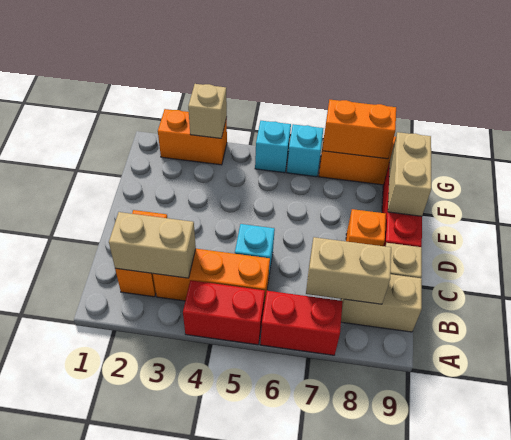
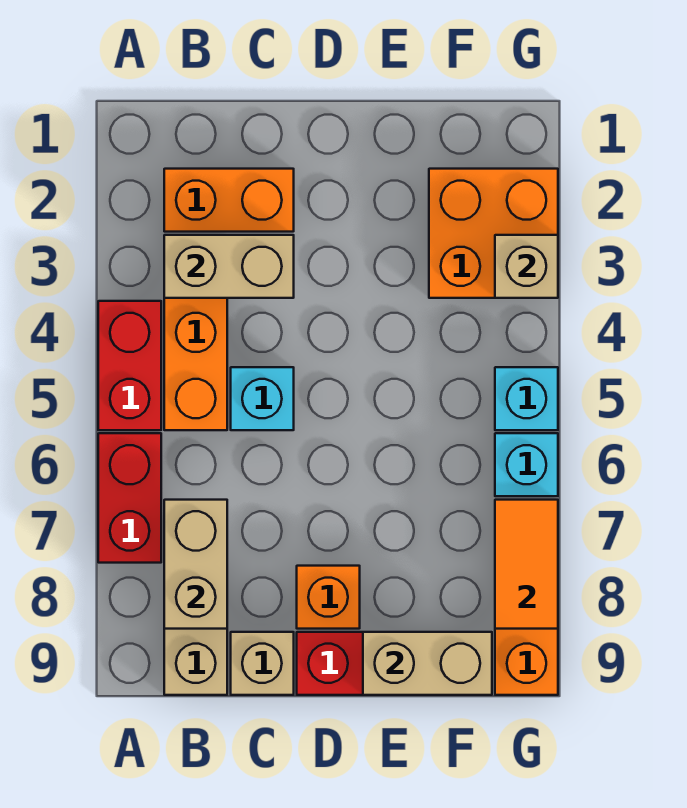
tan 1x2 brick [109,212,196,278] -> tan 1x2 brick turned to [164,235,294,298]
orange 1x2 brick [158,109,227,165] -> orange 2x2 brick [429,169,558,298]
orange 1x2 brick [323,100,396,159] -> orange 1x2 tile [495,500,558,629]

